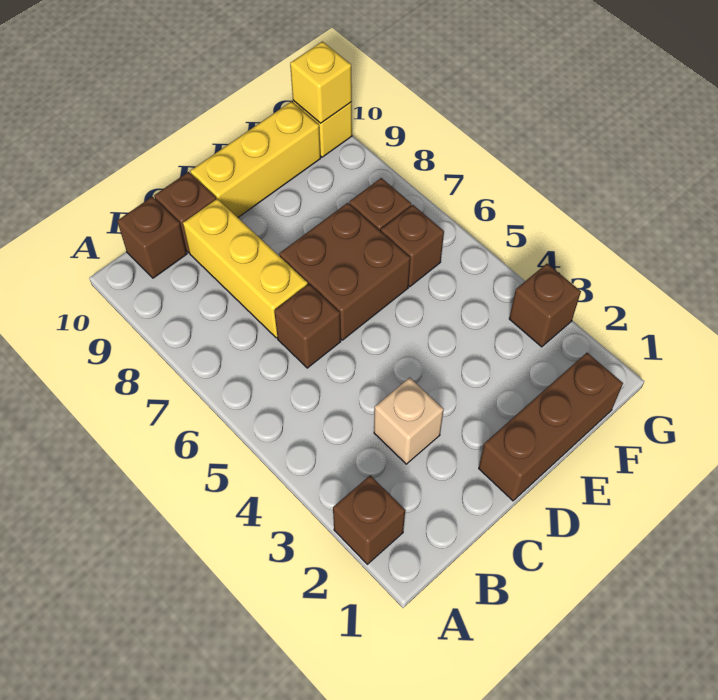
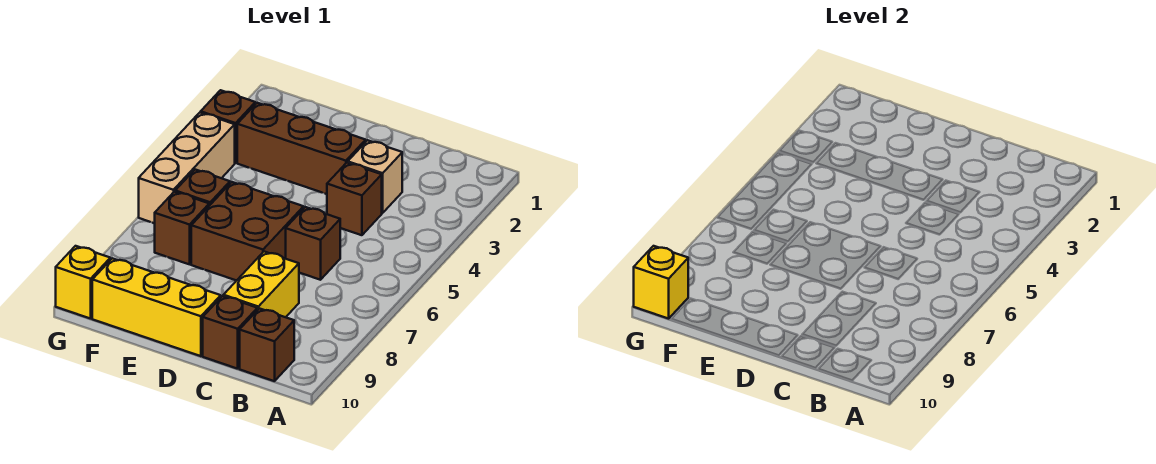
brown 1x1 brick [333,475,405,564] -> brown 1x1 brick moved to [327,163,382,235]
yellow 1x3 brick [183,199,308,338] -> yellow 1x2 brick [223,252,299,317]
brown 1x3 brick [479,353,623,501] -> brown 1x3 brick moved to [237,103,366,194]
none -> tan 1x3 brick [139,113,235,223]

